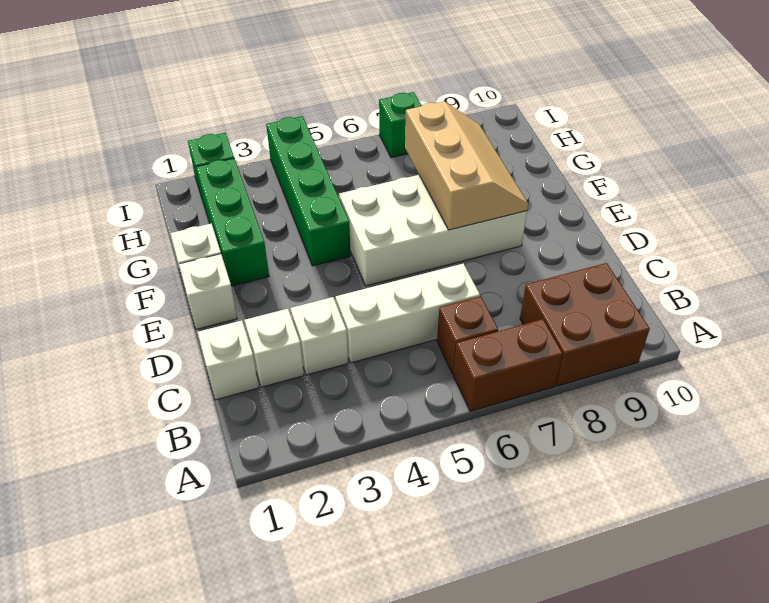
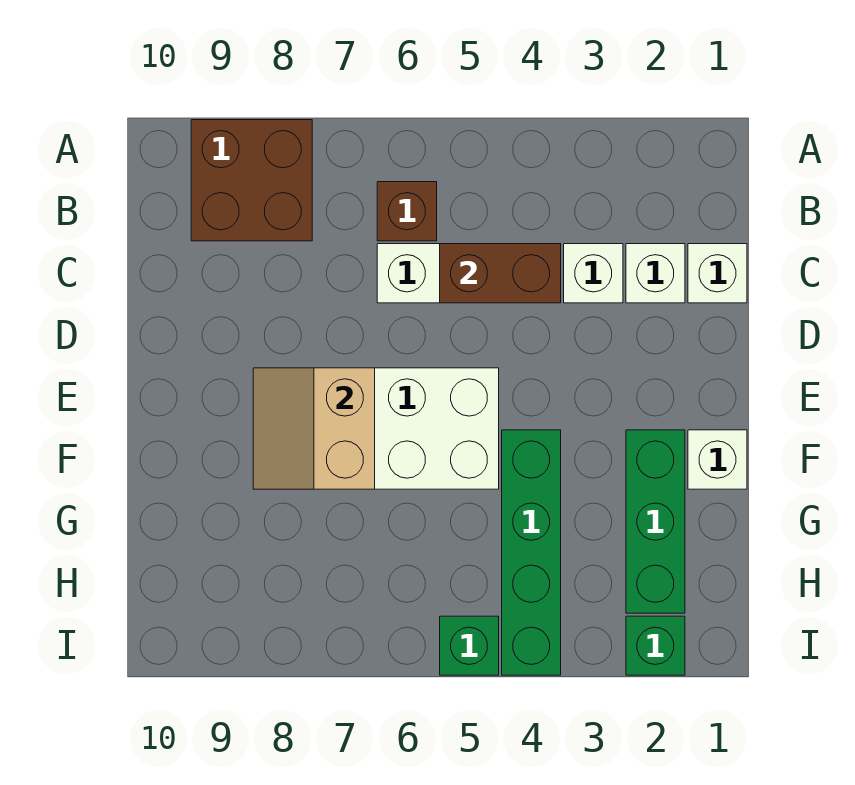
brown 1x2 brick [454,319,563,411] -> brown 1x2 brick moved to [440,244,561,303]
white 1x1 brick [179,254,237,329] -> none
tan 2x3 slope [405,101,528,230] -> tan 2x2 slope [253,368,375,489]
green 1x1 brick [379,92,422,158] -> green 1x1 brick moved to [440,616,499,675]

